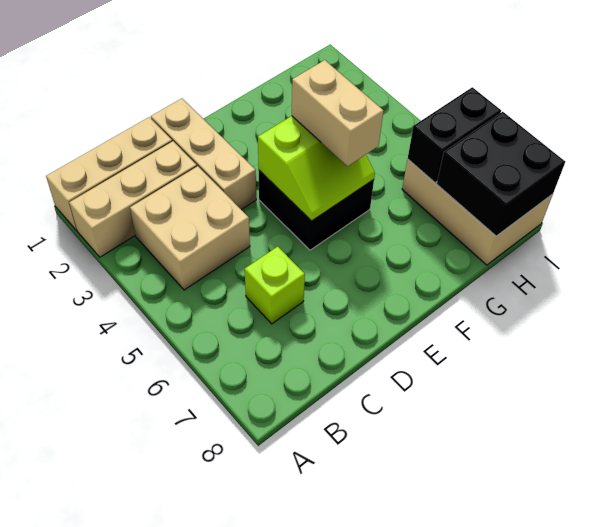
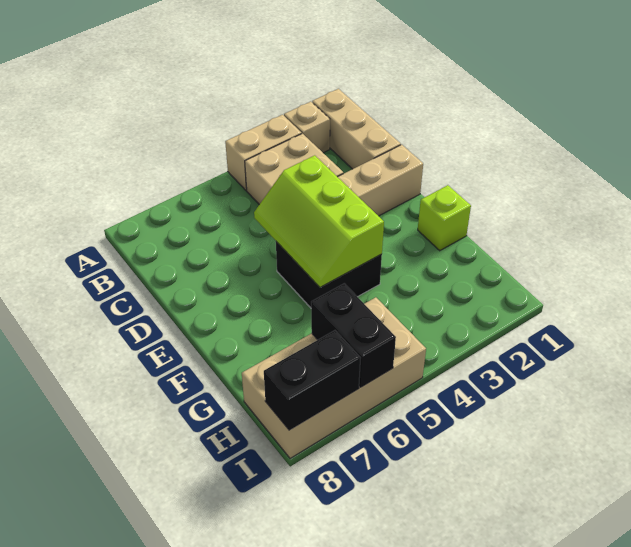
tan 1x3 brick [69,141,197,257] -> tan 1x1 brick [284,102,330,153]
lime 1x1 brick [245,246,305,324] -> lime 1x1 brick moved to [418,185,471,251]
lime 2x2 slope [258,116,375,221] -> lime 2x3 slope [254,155,384,287]
tan 1x2 brick [292,60,383,166] -> tan 1x2 brick moved to [225,115,302,190]
tan 2x3 brick [402,159,553,265] -> tan 2x4 brick [242,297,426,458]
black 2x2 brick [437,112,565,236] -> black 1x2 brick [264,330,360,430]

